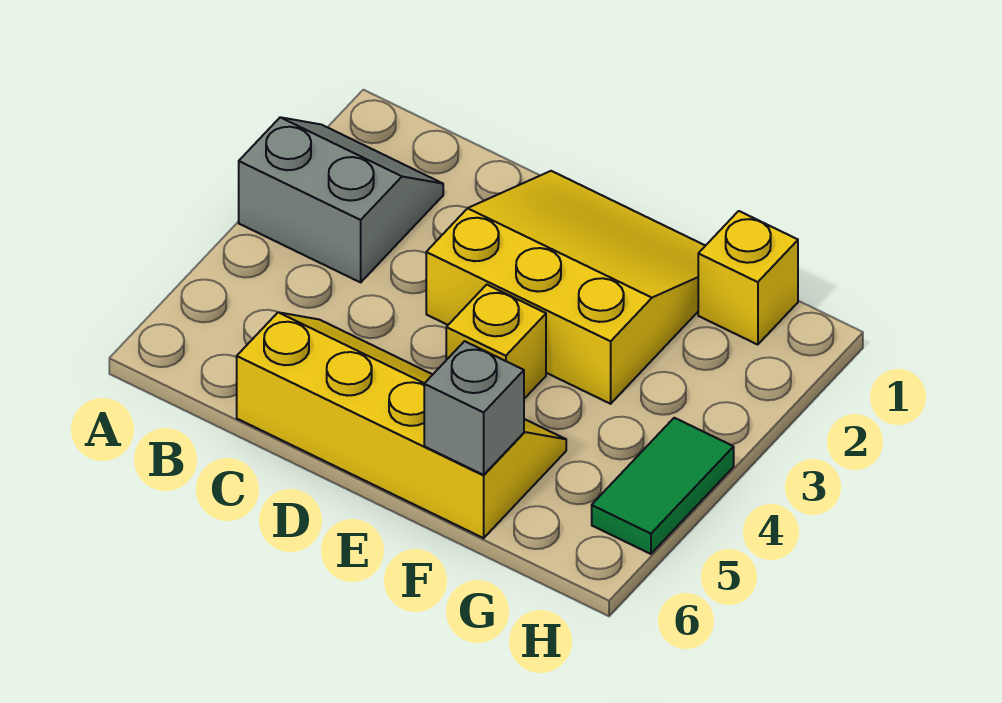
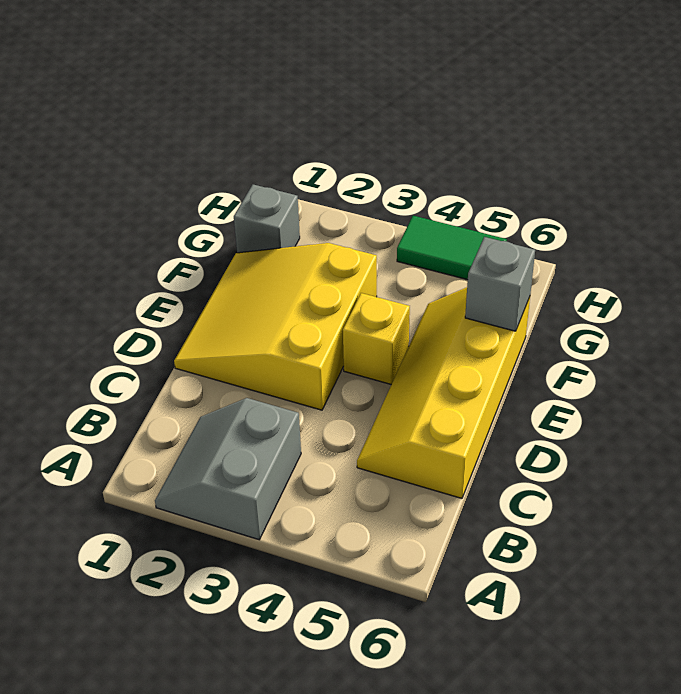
yellow 1x1 brick [698,211,798,345] -> grey 1x1 brick [234,184,300,253]

